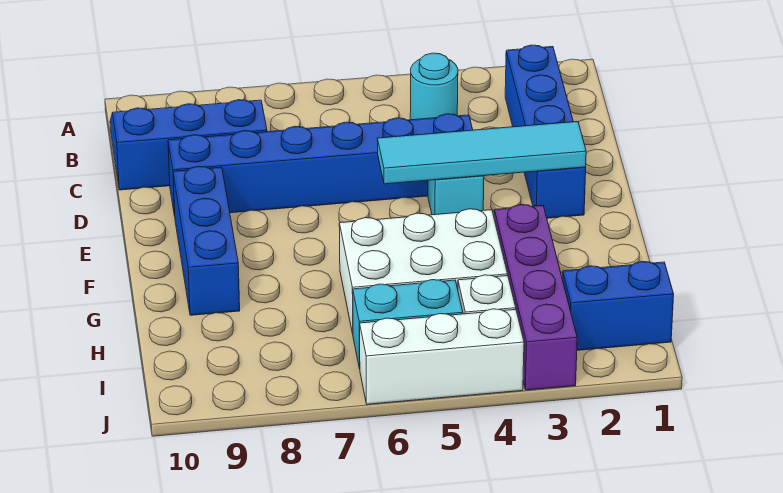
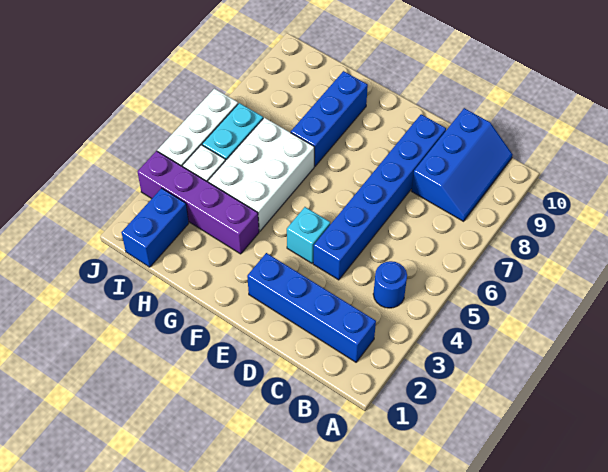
cyan 1x1 round brick [410,53,458,120] -> blue 1x1 round brick [373,261,407,308]
cyan 1x4 tile [377,122,586,184] -> none
blue 1x3 brick [173,166,240,315] -> blue 1x3 brick turned to [291,71,368,166]

